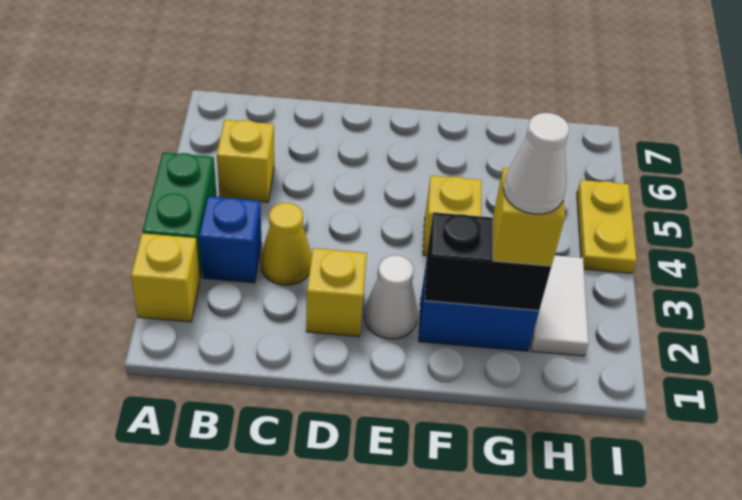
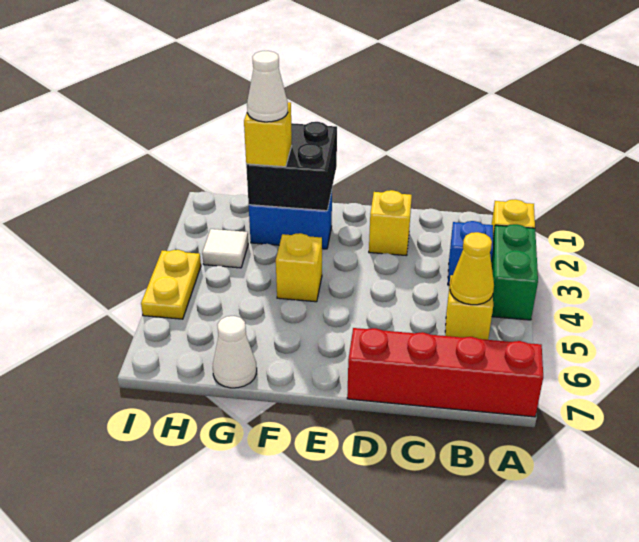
none -> red 1x4 brick [347,328,543,417]
yellow 1x1 cone [261,203,312,285] -> yellow 1x1 cone moved to [450,232,494,305]
white 1x1 cone [364,255,418,339] -> white 1x1 cone moved to [213,316,257,388]
black 1x2 brick [425,212,551,311] -> black 2x2 brick [246,122,337,211]
white 1x2 tile [531,255,589,356] -> white 1x1 tile [202,229,248,268]

